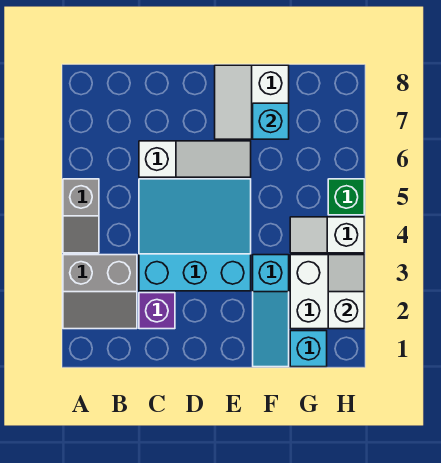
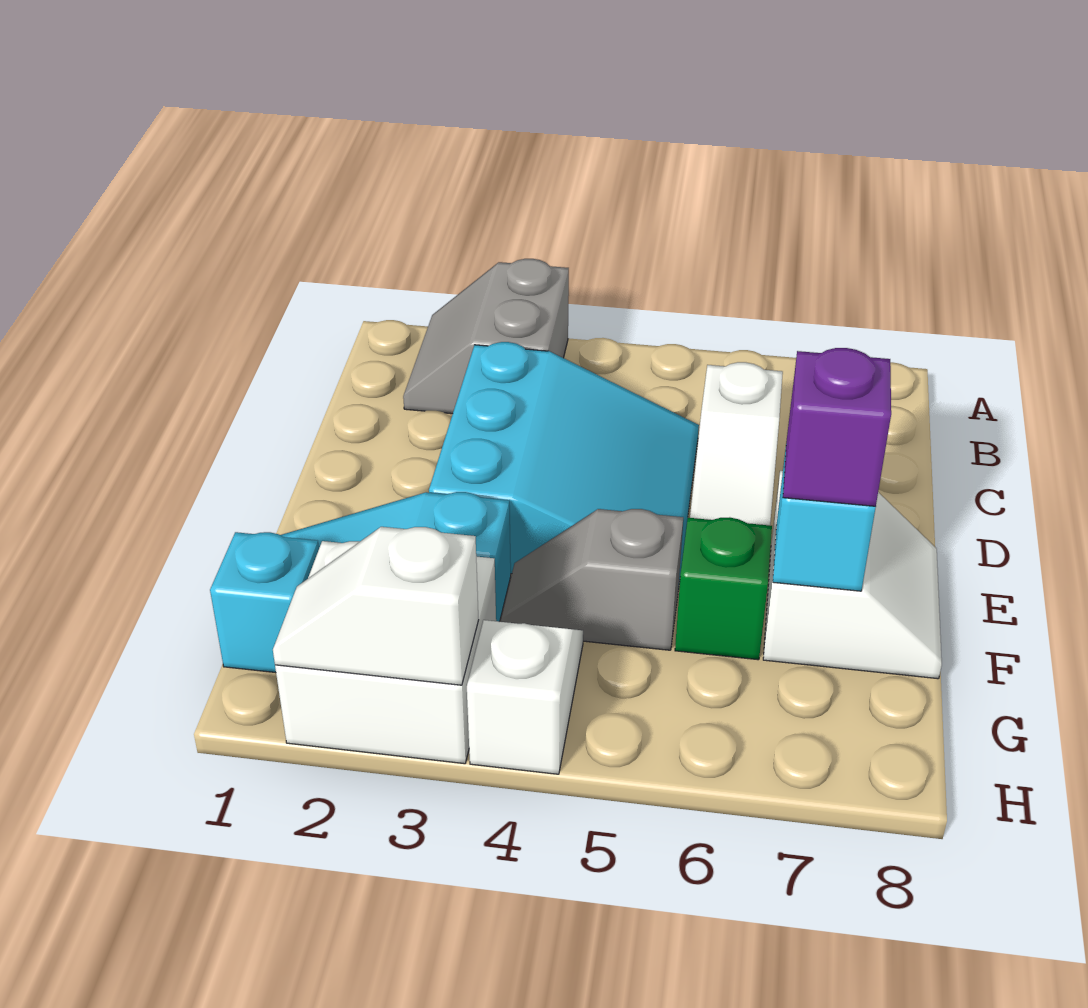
grey 1x2 slope [63,179,99,253] -> grey 1x2 slope moved to [501,509,683,650]
purple 1x1 brick [139,293,175,329] -> purple 1x1 brick moved to [783,348,891,506]
white 2x2 slope [215,65,289,139] -> white 2x2 slope turned to [763,471,942,679]
white 1x2 slope [328,255,364,329] -> white 1x2 slope turned to [273,527,479,685]
green 1x1 brick [328,179,364,215] -> green 1x1 brick moved to [675,517,772,660]

